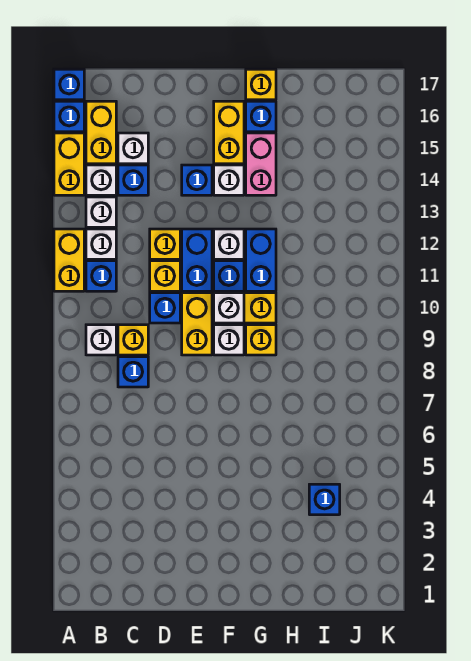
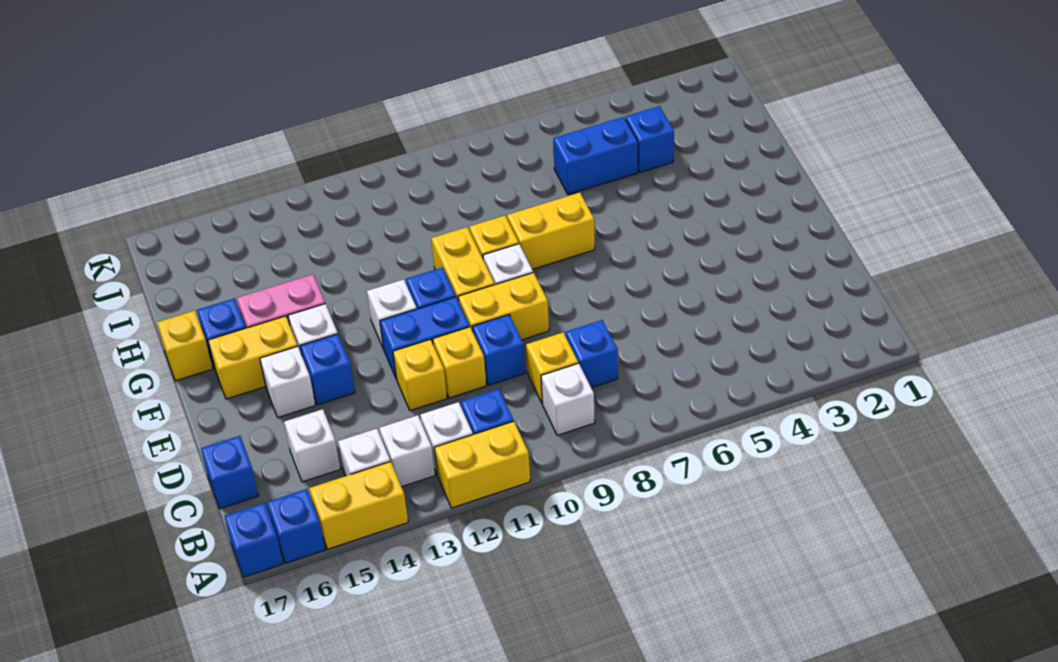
yellow 1x2 brick [86,101,116,164] -> yellow 1x2 brick moved to [507,193,595,269]
blue 1x1 brick [118,165,148,195] -> blue 1x1 brick moved to [201,436,259,509]
white 1x1 brick [214,293,244,323] -> white 1x1 brick moved to [260,346,315,417]
blue 1x2 brick [246,229,276,291] -> blue 1x2 brick moved to [553,117,638,194]

